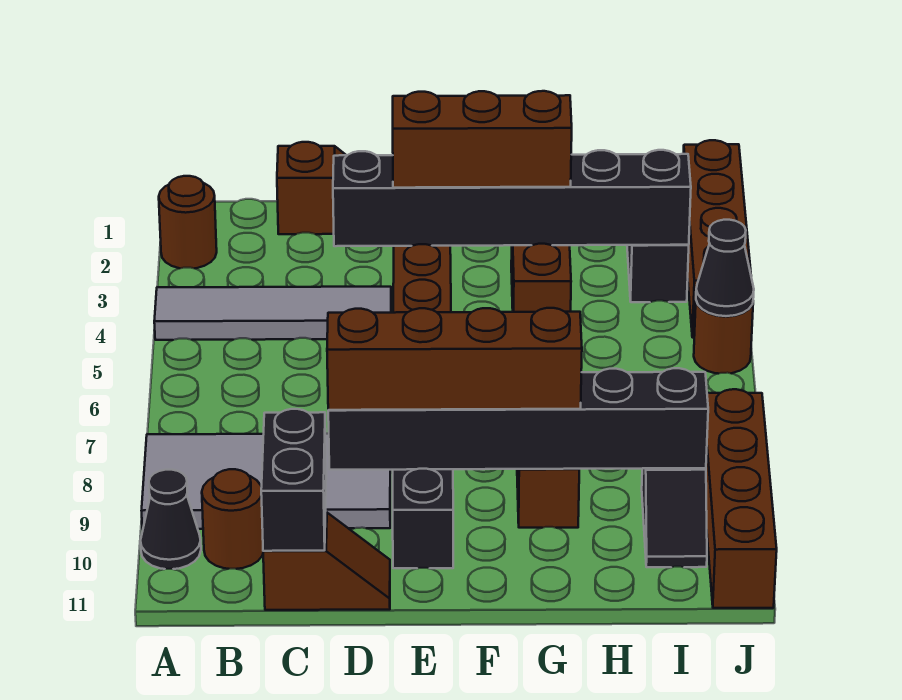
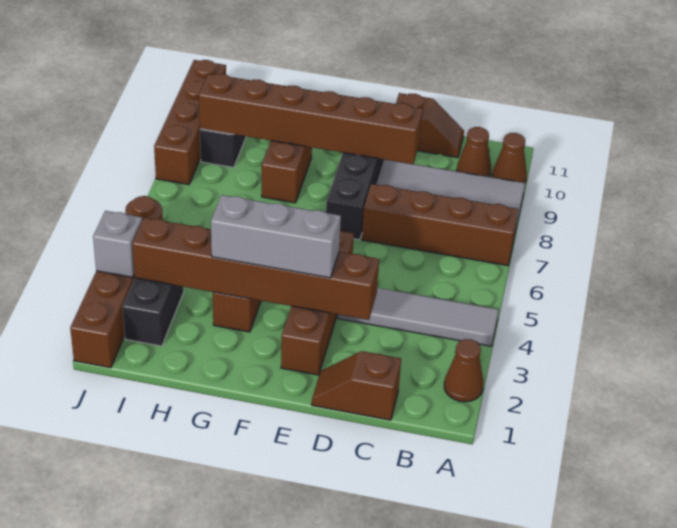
brown 1x1 round brick [159,176,217,268] -> brown 1x1 cone [444,339,483,402]
black 1x1 cone [141,470,201,569] -> brown 1x1 cone [492,133,527,183]
brown 1x1 round brick [202,469,263,569] -> brown 1x1 cone [457,127,491,177]
black 1x2 brick [261,409,326,551] -> none
brown 1x2 slope [263,512,390,610] -> brown 1x2 slope turned to [396,93,464,158]
black 1x6 brick [333,150,691,246] -> brown 1x6 brick [132,218,379,320]
black 1x6 brick [328,368,708,470] -> brown 1x6 brick [199,74,423,164]
brown 1x4 brick [327,308,582,410] -> brown 1x4 brick moved to [362,184,518,266]
brown 1x3 brick [393,91,572,188] -> grey 1x3 brick [211,195,341,278]
none -> grey 1x1 brick [93,211,142,277]
black 1x1 cone [696,220,754,316] -> none

